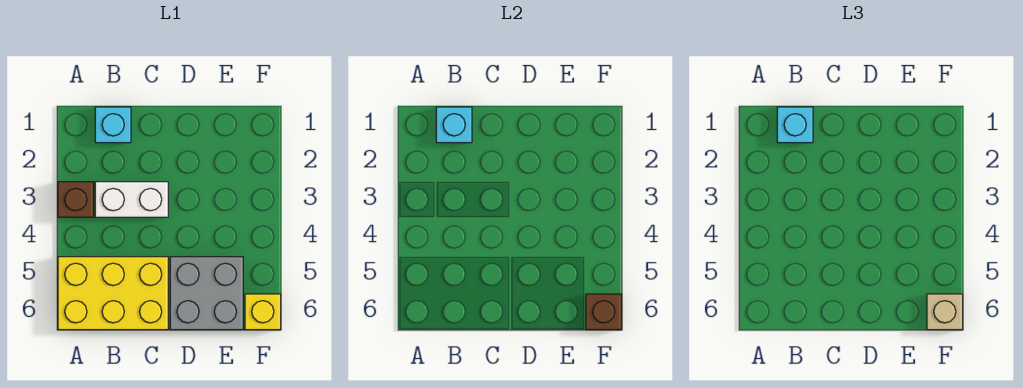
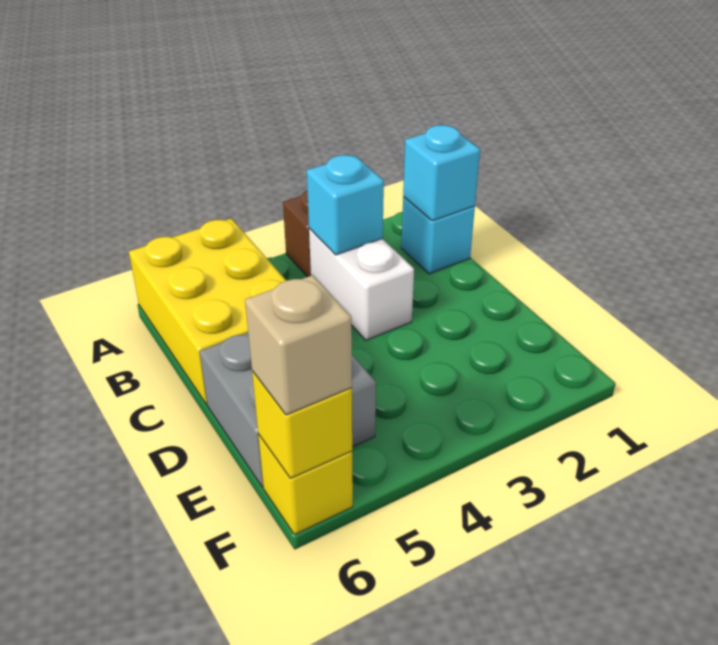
cyan 1x1 brick [777,107,813,143] -> cyan 1x1 brick moved to [307,155,384,255]
brown 1x1 brick [586,294,622,330] -> yellow 1x1 brick [252,371,352,478]

